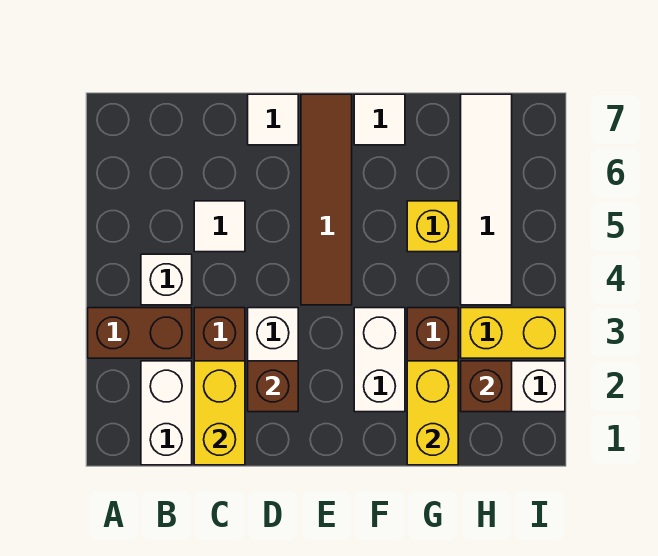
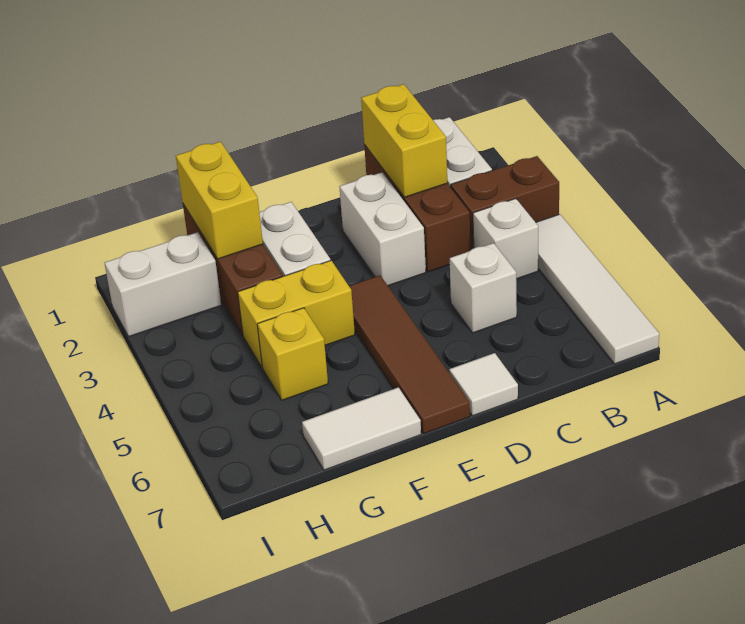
white 1x1 tile [194,201,245,252] -> white 1x1 brick [450,243,517,333]
brown 1x1 brick [248,361,298,412] -> none
white 1x1 tile [354,94,405,145] -> white 1x2 tile [302,387,421,470]
brown 1x1 brick [461,361,512,412] -> none
yellow 1x2 brick [461,308,565,358] -> yellow 1x2 brick moved to [238,261,355,367]
white 1x4 tile [461,94,512,305] -> white 1x4 tile moved to [536,214,659,364]

